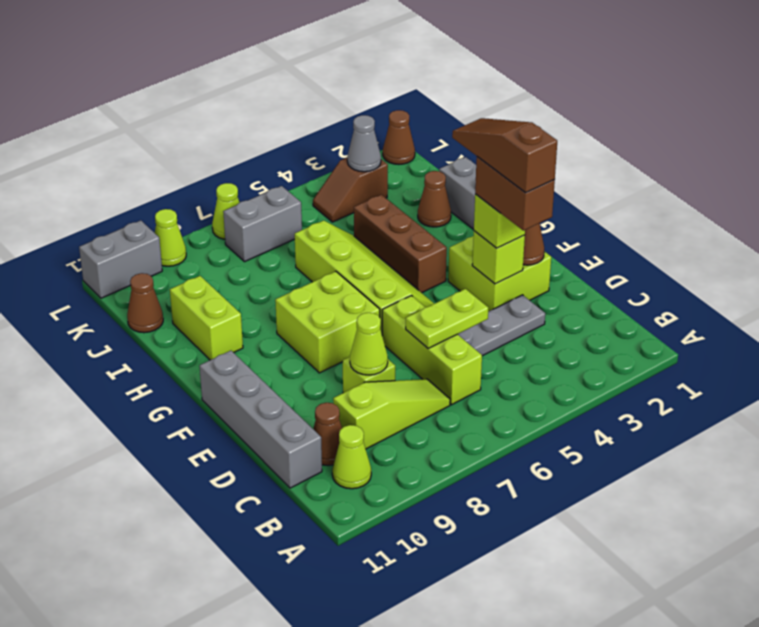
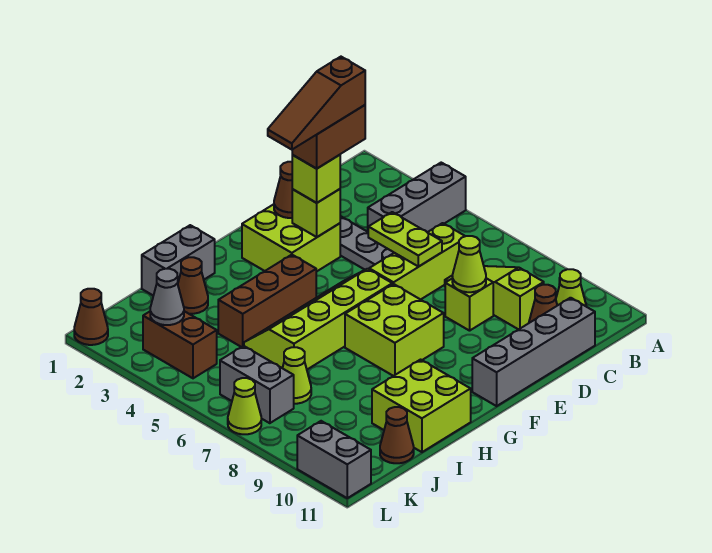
none -> grey 1x3 brick [368,163,466,232]
lime 1x2 brick [170,276,243,360] -> lime 2x2 brick [372,360,471,452]
brown 1x2 slope [313,158,388,222] -> brown 1x2 brick [143,311,217,378]
lime 1x1 cone [155,209,186,266] -> lime 1x1 cone moved to [283,347,311,404]

